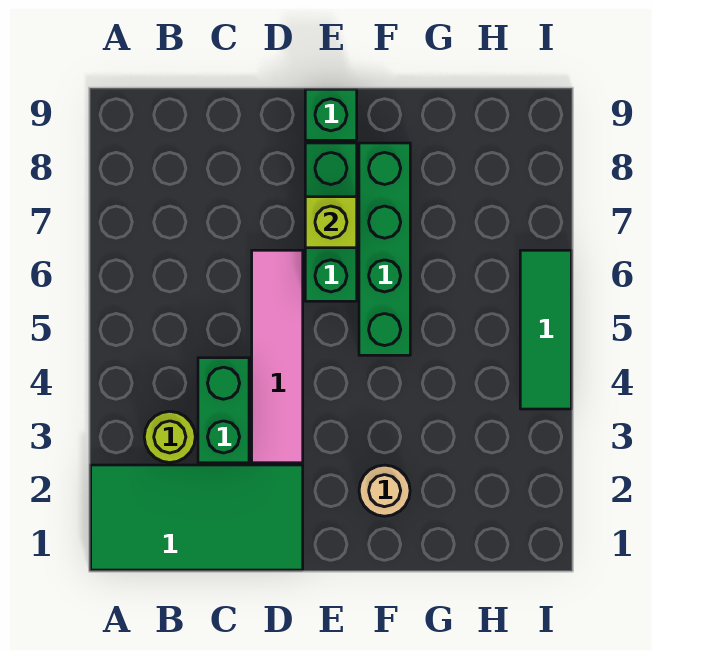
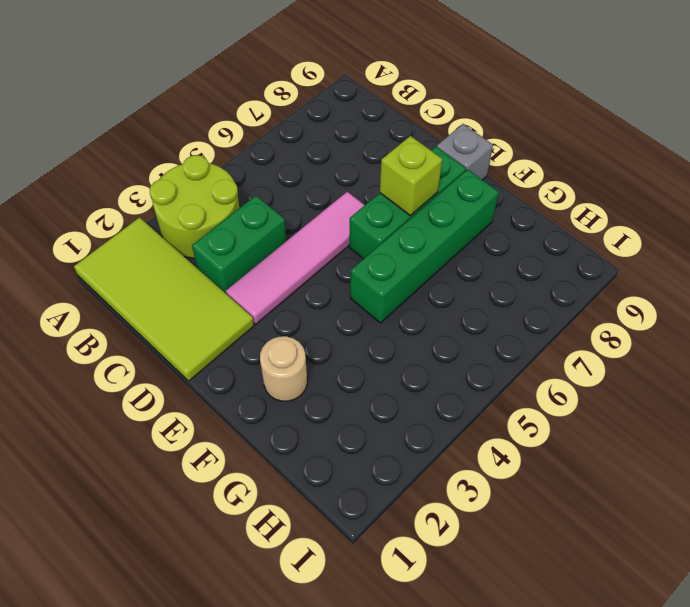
green 2x4 tile [91,465,303,570] -> lime 2x4 tile [74,217,254,381]
lime 1x1 round brick [144,411,195,463] -> lime 2x2 round brick [150,155,240,258]
green 1x1 brick [305,89,357,140] -> grey 1x1 brick [437,124,493,180]
green 1x3 tile [520,250,571,409] -> none

